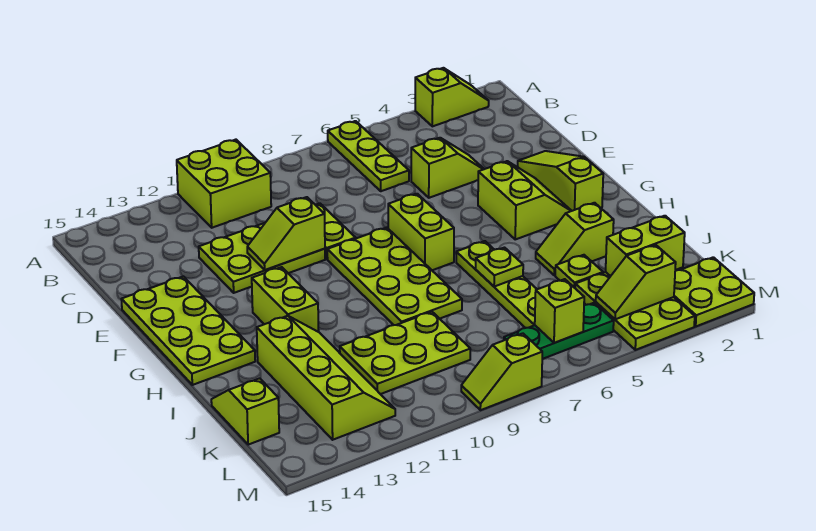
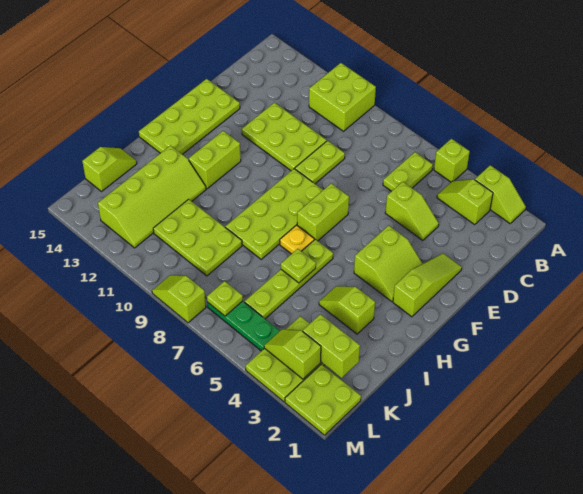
lime 1x3 plate [328,121,409,191] -> lime 1x2 plate [383,152,433,191]
lime 1x2 slope [247,197,325,270] -> lime 1x2 slope moved to [437,179,493,225]
none -> yellow 1x1 plate [280,225,314,254]
lime 1x1 plate [555,255,603,288] -> lime 1x1 plate moved to [207,281,243,316]
lime 1x1 brick [535,279,584,343] -> lime 1x1 brick moved to [434,139,470,182]

